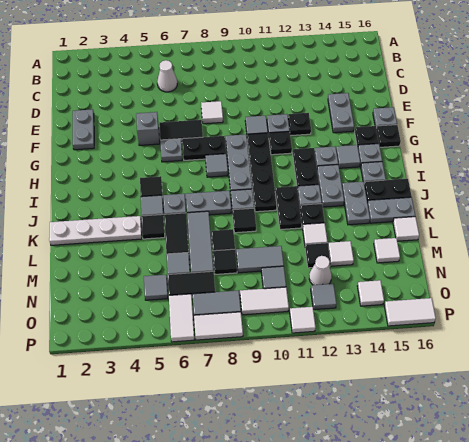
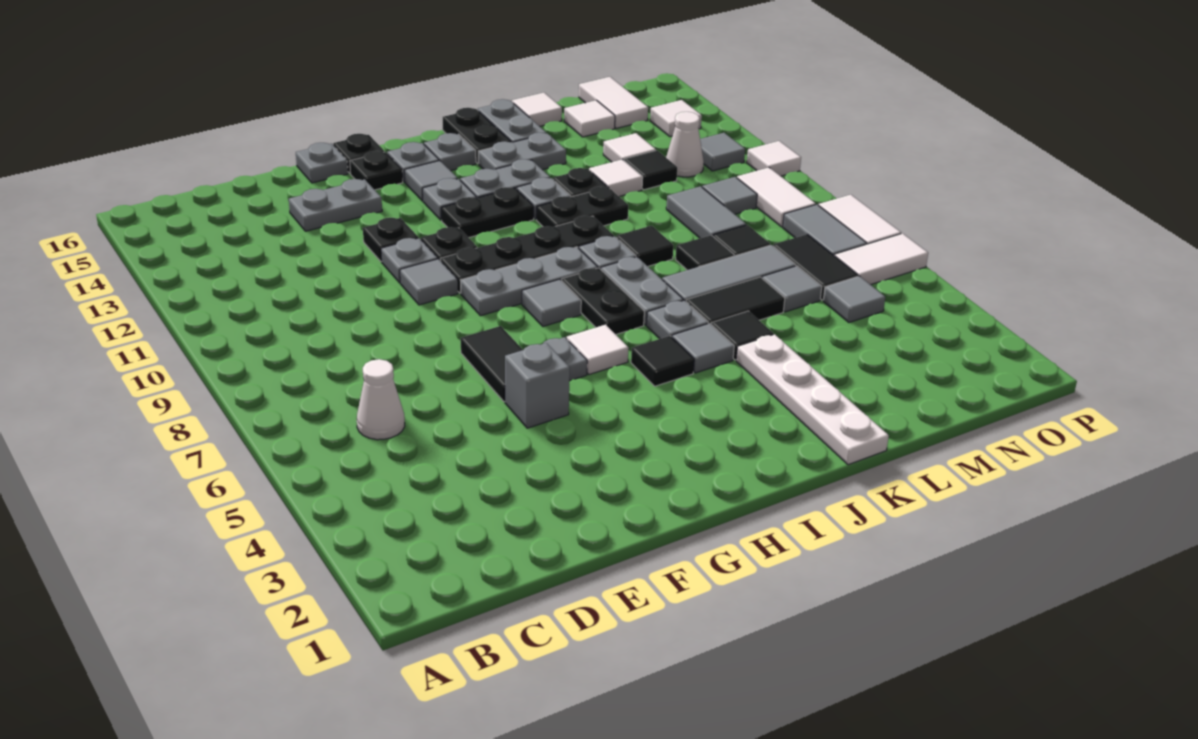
grey 1x2 plate [73,109,94,150] -> none
white 1x1 tile [201,101,223,124] -> white 1x1 tile moved to [567,325,629,375]
black 1x2 plate [182,136,226,160] -> black 1x2 plate moved to [562,268,644,334]
white 1x2 tile [384,298,436,326] -> white 1x2 tile moved to [579,77,648,129]

